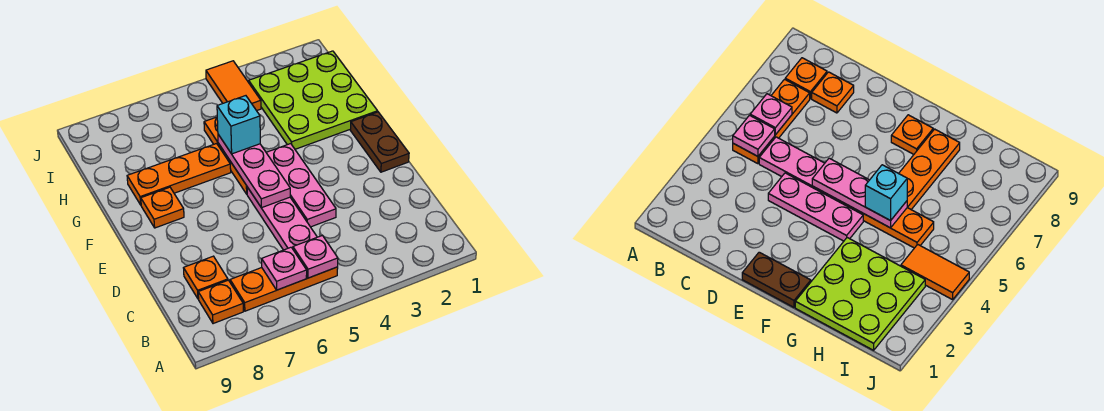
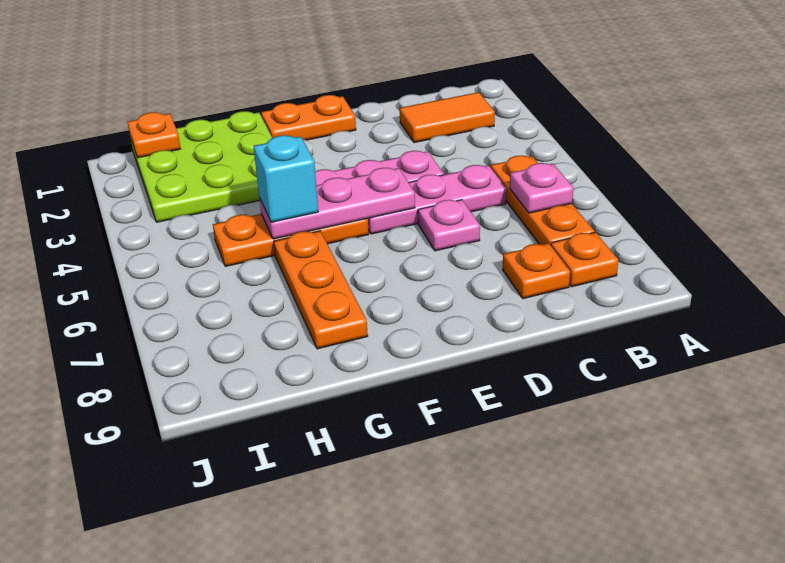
pink 1x1 plate [293,235,338,278] -> pink 1x1 plate moved to [418,200,480,251]
brown 1x2 plate [350,112,409,172] -> orange 1x2 plate [261,95,356,140]
orange 1x1 plate [141,187,184,228] -> orange 1x1 plate moved to [128,112,181,158]
orange 1x2 tile [206,61,261,111] -> orange 1x2 tile moved to [400,92,495,143]

